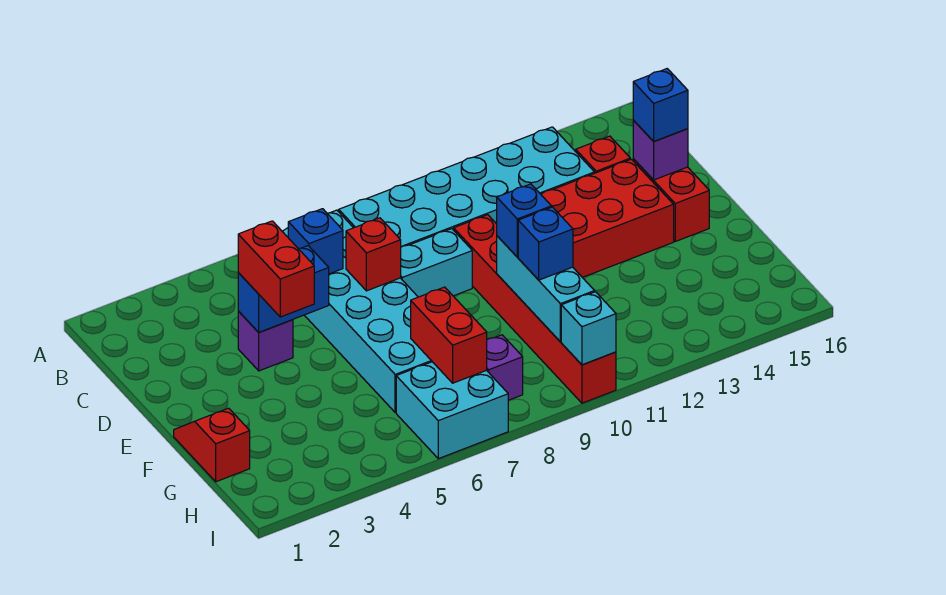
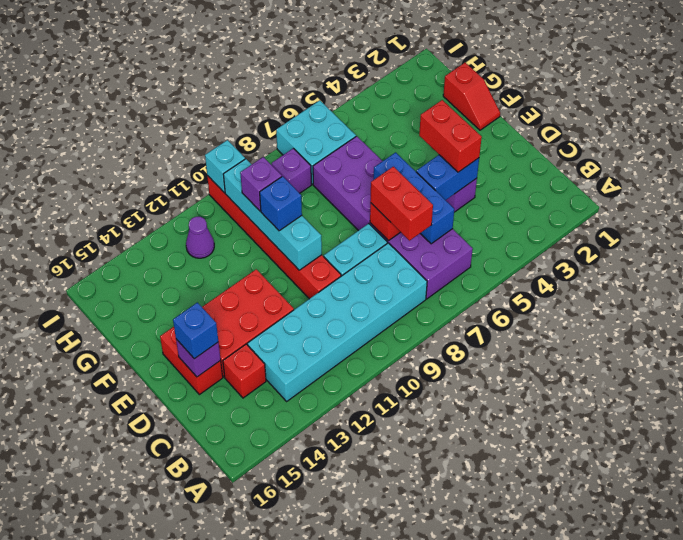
cyan 2x6 brick [282,210,432,413] -> purple 2x6 brick [313,136,473,299]
blue 1x1 brick [288,209,343,274] -> blue 1x3 brick [374,152,454,244]
cyan 1x3 brick [497,236,595,342] -> cyan 1x4 brick [223,159,322,270]
red 1x2 brick [411,287,487,383] -> red 1x2 brick moved to [370,167,433,241]
blue 1x1 brick [518,207,573,280] -> purple 1x1 brick [240,157,282,211]
none -> purple 1x1 cone [186,217,214,258]

